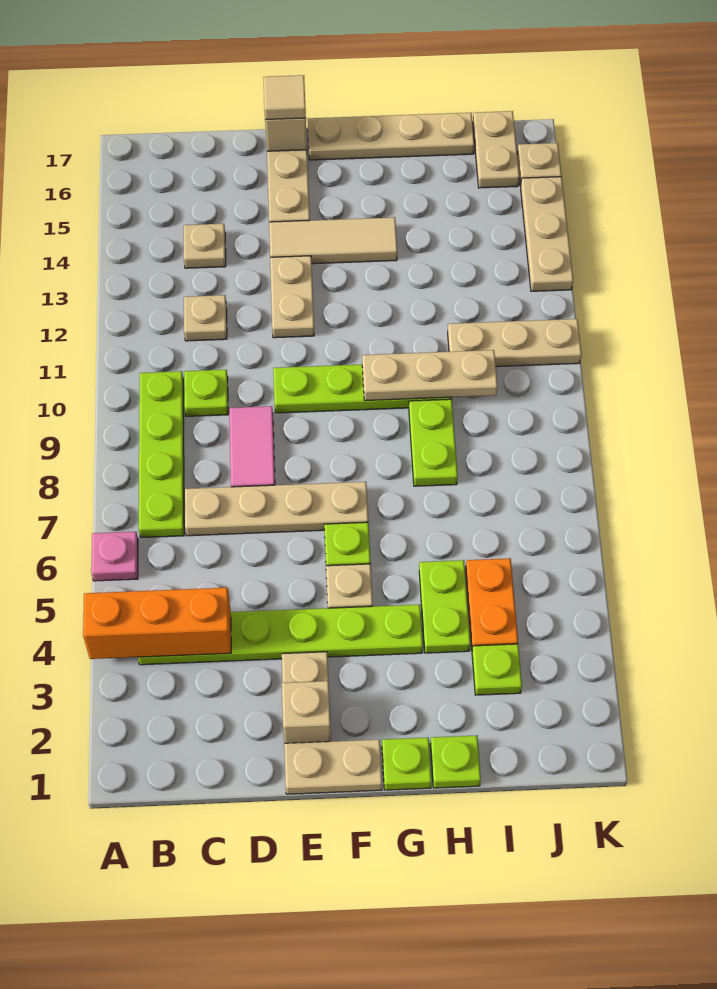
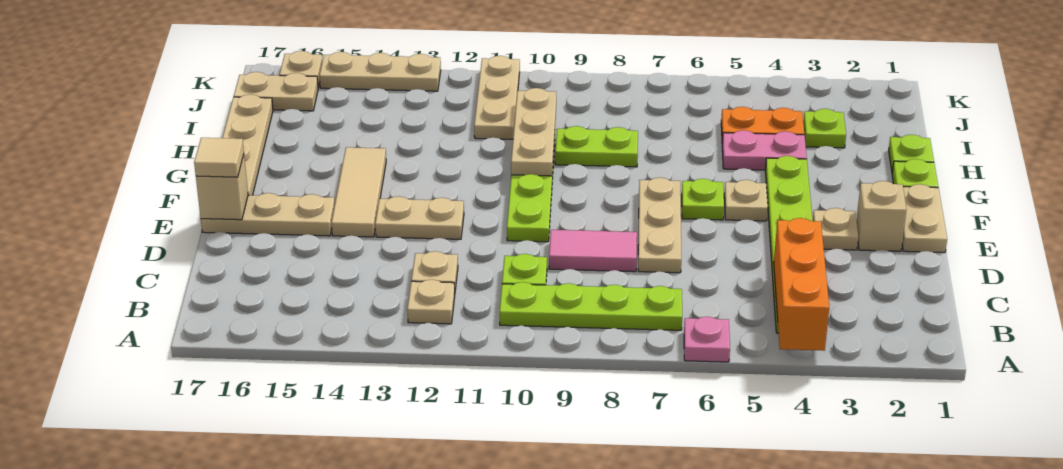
tan 1x4 plate [185,482,368,536] -> tan 1x3 plate [638,178,681,273]
tan 1x1 plate [184,224,226,268] -> tan 1x1 plate moved to [407,280,455,324]
lime 1x2 plate [419,560,470,653] -> pink 1x2 plate [722,130,807,170]

